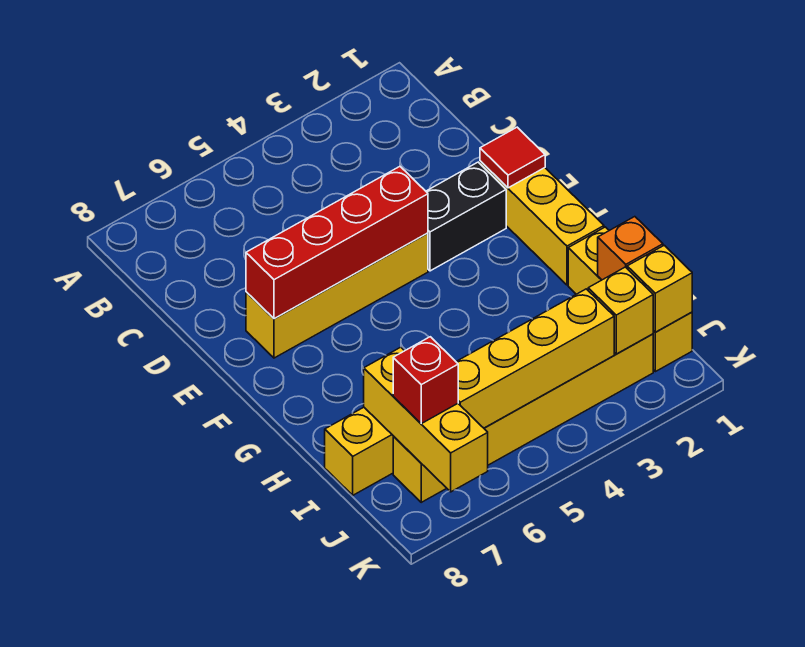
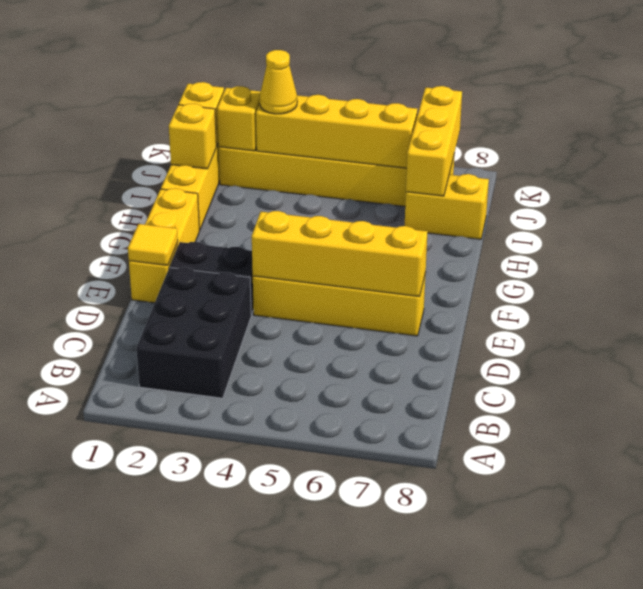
none -> black 2x3 brick [136,267,251,398]
red 1x1 tile [480,127,545,188] -> yellow 1x1 tile [128,224,178,265]
red 1x4 brick [246,167,428,319] -> yellow 1x4 brick [252,211,427,297]
orange 1x1 brick [598,217,663,280] -> yellow 1x1 brick [169,103,217,169]
none -> yellow 1x1 cone [260,50,297,114]
red 1x1 brick [393,337,458,424] -> none

